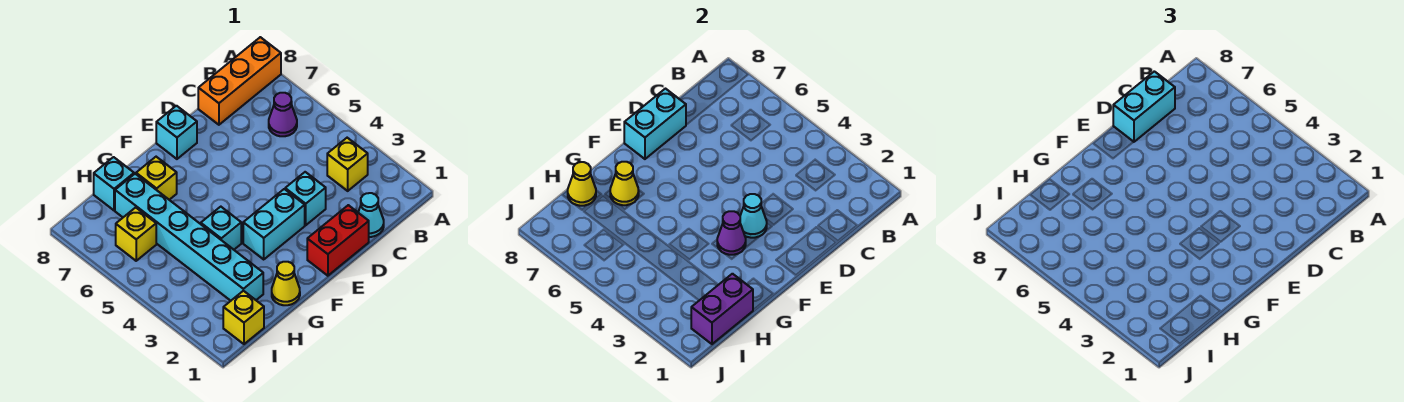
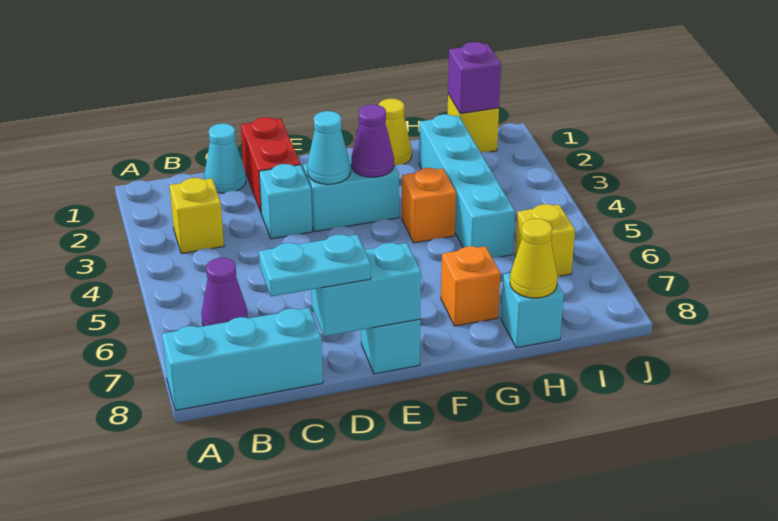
orange 1x3 brick [198,37,281,125] -> cyan 1x3 brick [162,308,323,411]
cyan 1x2 brick [1113,71,1175,142] -> cyan 1x2 plate [259,235,371,296]
red 1x2 brick [307,205,369,276] -> red 1x2 brick turned to [241,117,301,212]
cyan 1x1 brick [201,207,241,250] -> orange 1x1 brick [402,168,456,243]
yellow 1x1 brick [136,157,177,200] -> orange 1x1 brick [441,246,500,326]
yellow 1x1 cone [610,162,639,205] -> none
purple 1x2 brick [691,274,753,344] -> purple 1x1 brick [448,42,501,114]
cyan 1x6 brick [115,174,263,301] -> cyan 1x4 brick [419,114,515,258]

